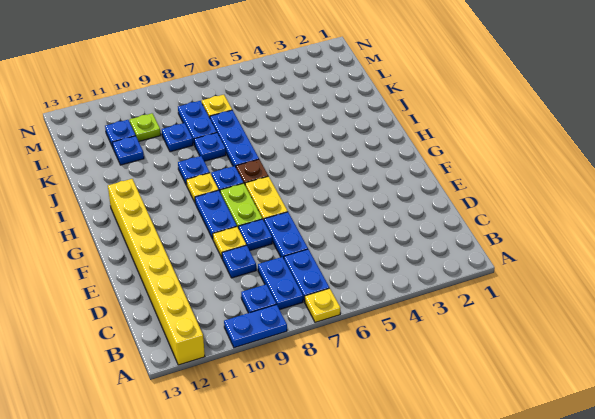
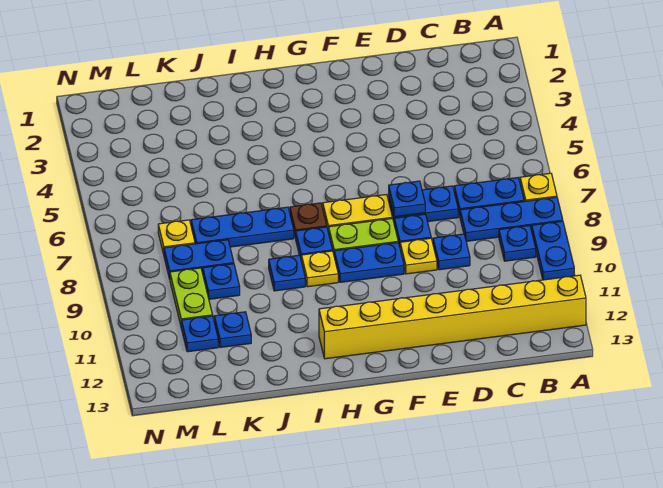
blue 1x2 plate [258,257,303,310] -> blue 1x3 plate [460,197,563,241]
blue 1x1 plate [194,133,226,161] -> blue 1x1 plate moved to [389,181,425,217]
lime 1x1 plate [130,113,161,141] -> lime 1x2 plate [170,268,213,325]

